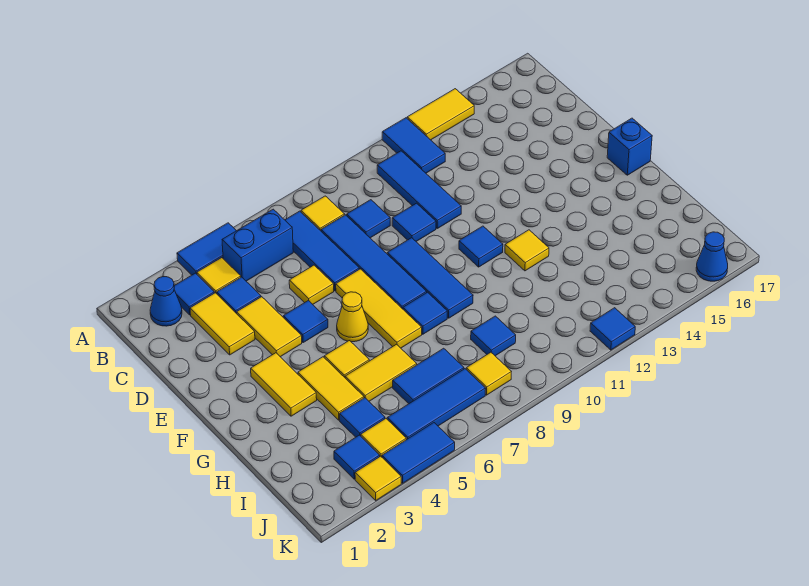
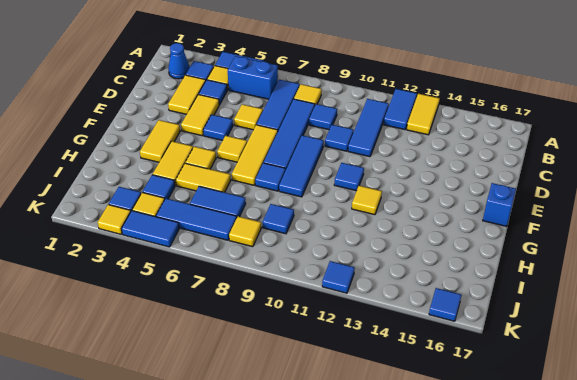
yellow 1x2 tile [407,89,474,140] -> yellow 1x2 tile turned to [407,94,440,135]
yellow 1x1 cone [337,292,368,342] -> yellow 1x1 tile [217,136,247,162]
blue 1x1 cone [696,232,728,281] -> blue 1x1 tile [429,288,461,321]

